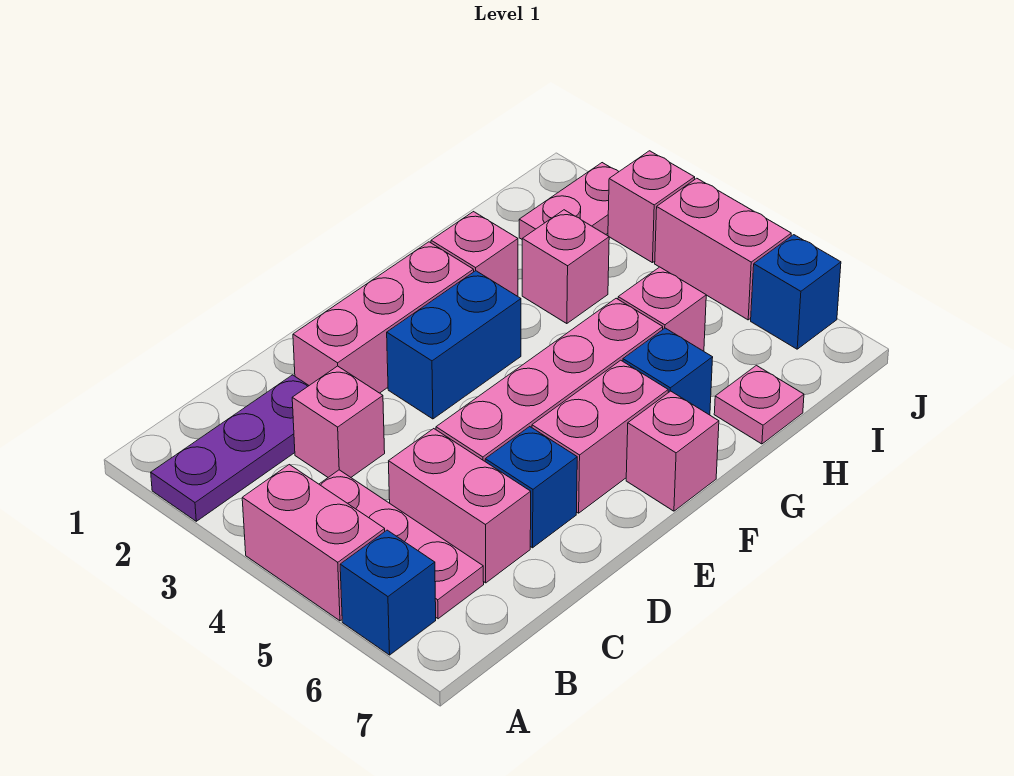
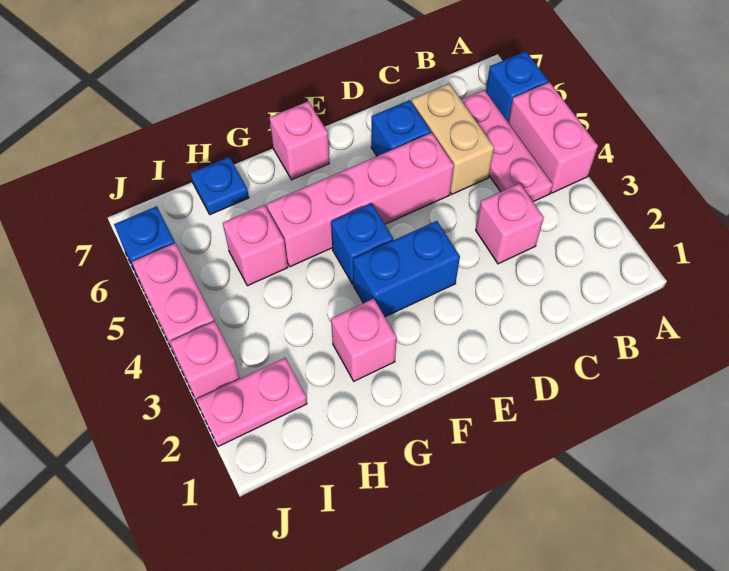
purple 1x3 plate [151,375,309,521] -> none
pink 1x2 brick [389,429,531,583] -> tan 1x2 brick [412,84,494,194]
pink 1x3 brick [293,242,474,393] -> none
pink 1x2 brick [532,360,668,513] -> none
blue 1x1 brick [623,328,713,415] -> blue 1x1 brick moved to [331,203,393,284]
pink 1x1 brick [522,210,609,324] -> none
pink 1x1 plate [714,365,804,444] -> blue 1x1 plate [190,157,249,215]

